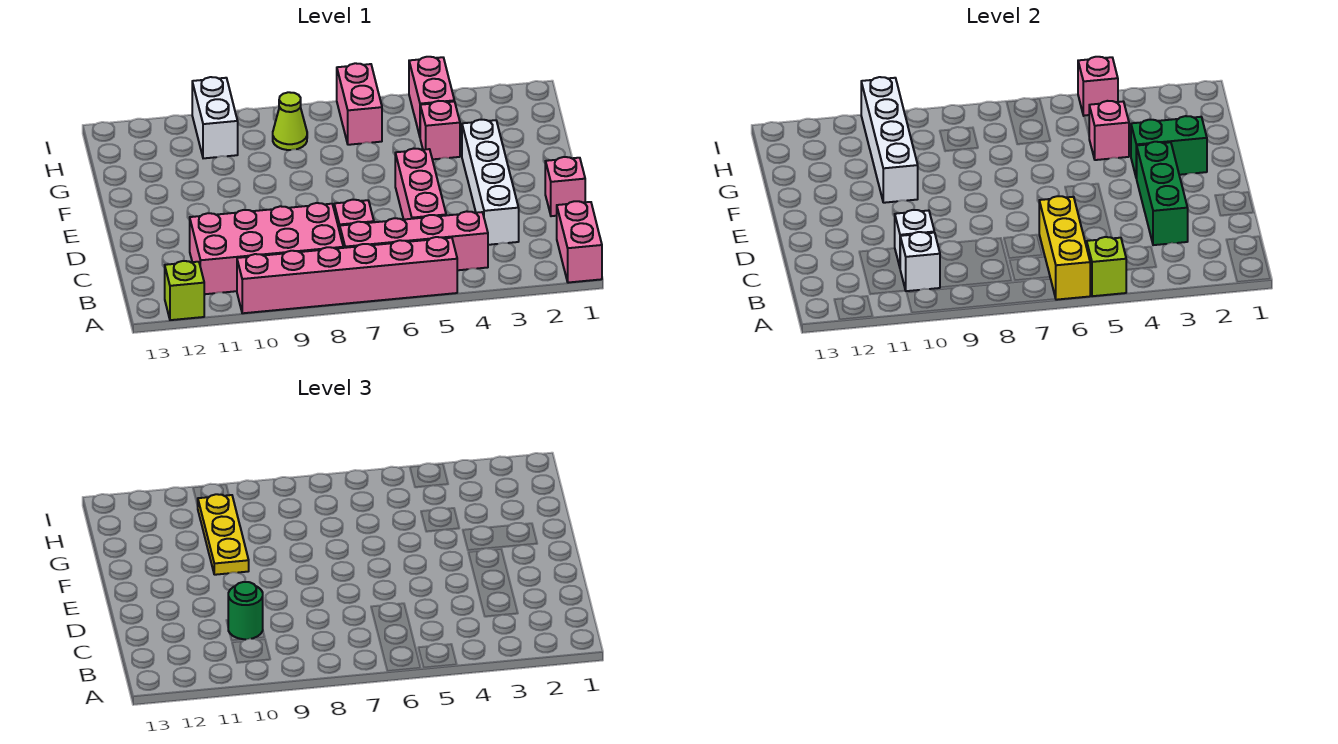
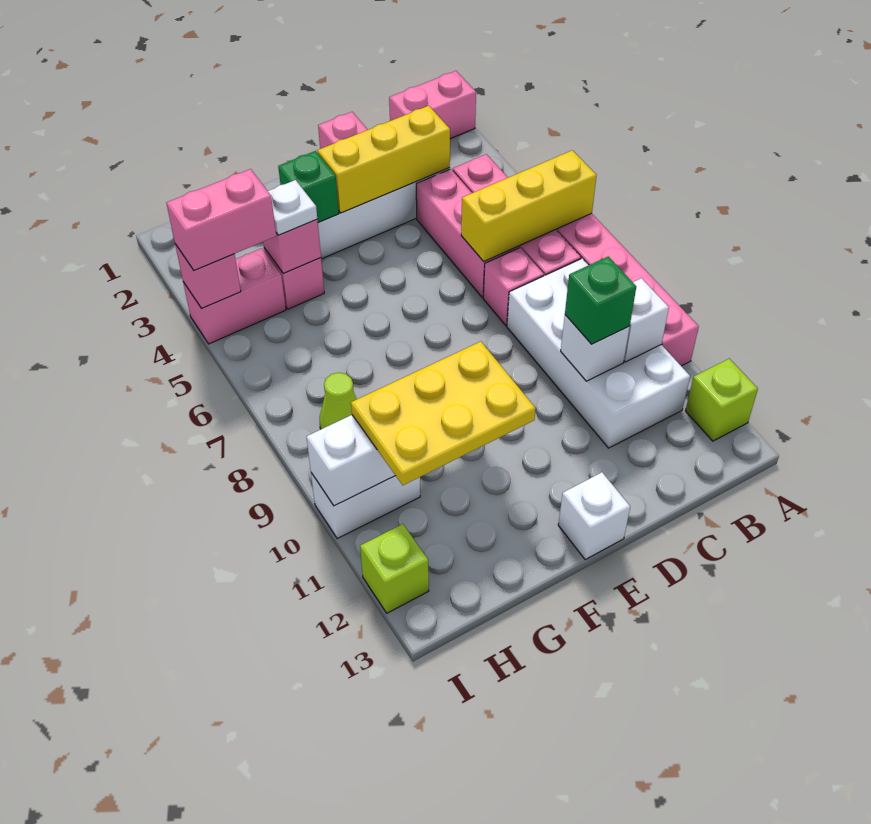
lime 1x1 brick [1087,237,1126,296] -> lime 1x1 brick moved to [360,524,429,613]
pink 2x4 brick [190,203,343,294] -> white 2x4 brick [507,259,690,448]
green 1x3 brick [1137,142,1188,245] -> yellow 1x3 brick [318,106,450,213]
pink 1x3 brick [395,148,446,219] -> pink 1x3 brick turned to [416,169,519,297]
green 1x1 round brick [228,582,263,640] -> green 1x1 brick [565,256,636,344]
none -> white 1x1 brick [558,472,630,559]
green 1x2 brick [1131,116,1207,178] -> green 1x1 brick [278,151,339,223]
yellow 1x3 plate [197,494,249,575] -> yellow 2x3 plate [351,341,536,485]
none -> white 1x1 plate [268,180,317,235]
pink 1x2 brick [337,63,382,145] -> pink 1x2 brick moved to [166,169,276,271]

